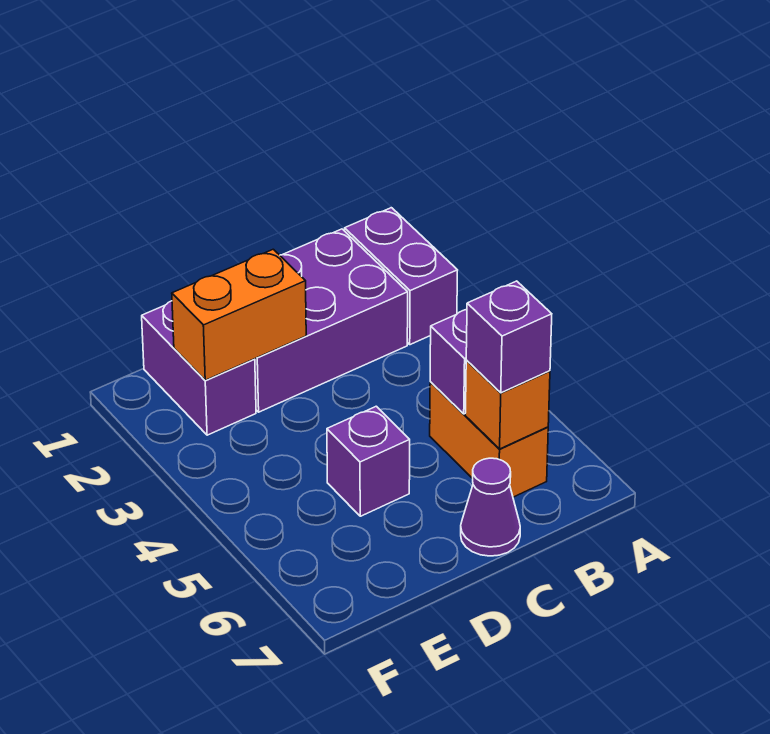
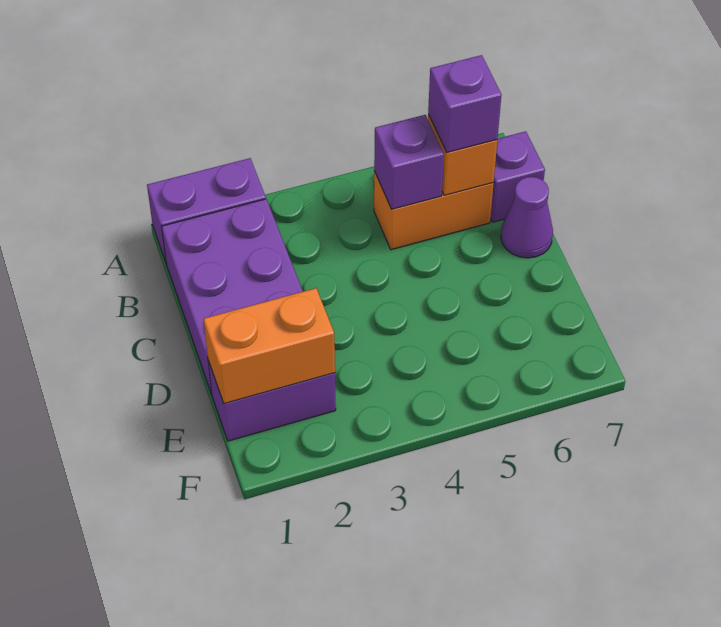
orange 1x2 brick [172,249,306,380] -> orange 1x2 brick turned to [204,288,335,404]
purple 1x1 brick [327,406,410,516] -> purple 1x1 brick moved to [490,131,545,222]

